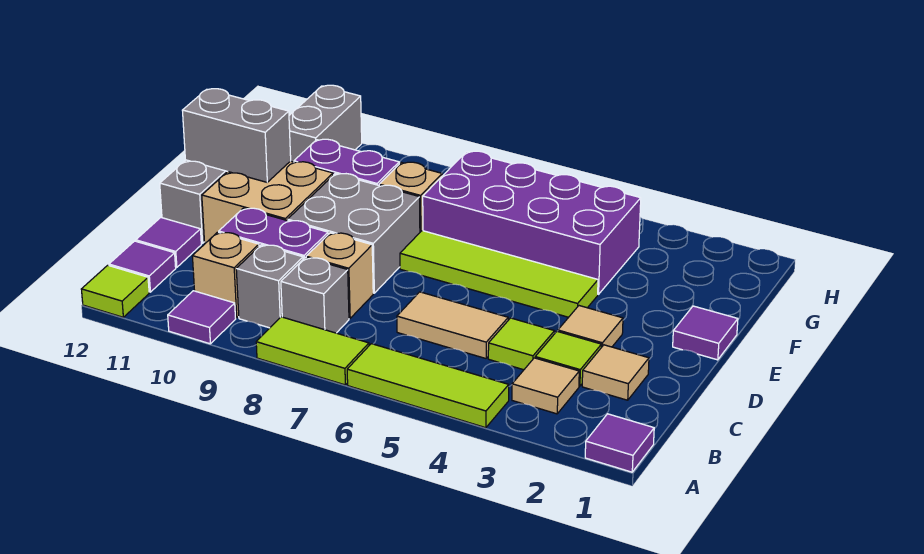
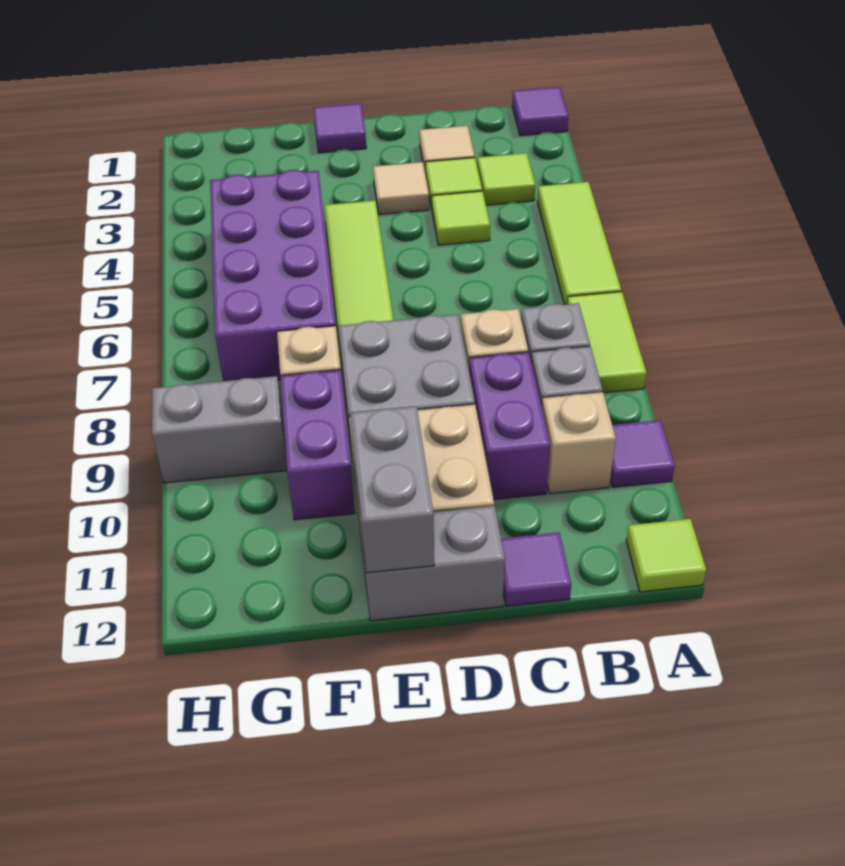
tan 1x1 tile [512,358,579,414] -> lime 1x1 tile [477,153,535,205]
purple 1x1 tile [109,241,176,292] -> none
tan 1x2 tile [397,292,508,358] -> none
grey 1x2 brick [289,85,362,162] -> grey 1x2 brick moved to [152,376,287,483]

